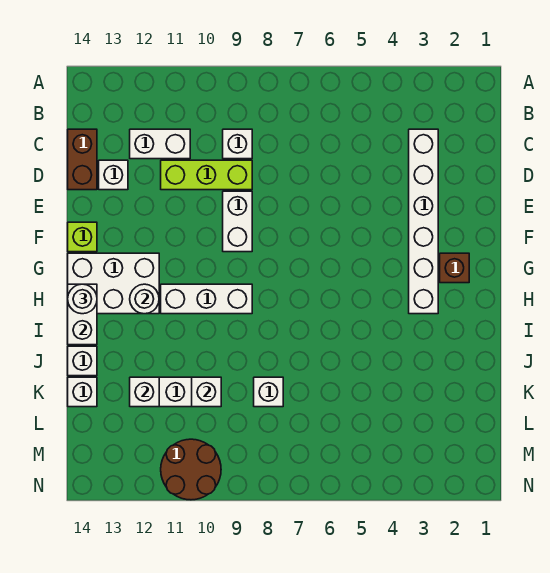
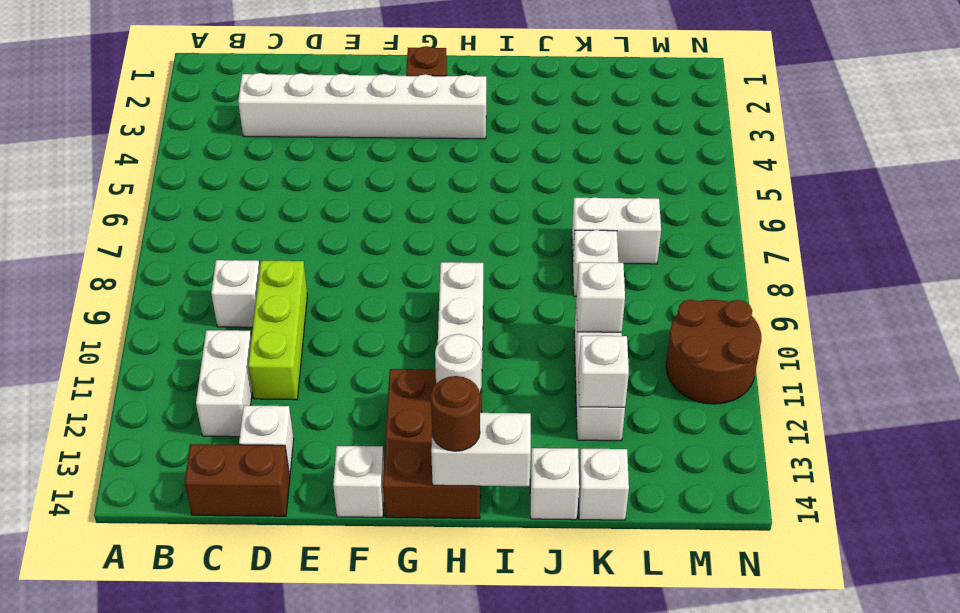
white 1x2 brick [223,191,252,252] -> white 1x2 brick moved to [572,197,661,264]
lime 1x1 brick [68,222,97,252] -> white 1x1 brick [333,446,384,517]
white 2x3 brick [68,253,159,314] -> brown 2x3 brick [383,369,482,518]
white 1x1 round brick [68,284,97,314] -> brown 1x1 round brick [431,376,480,451]

